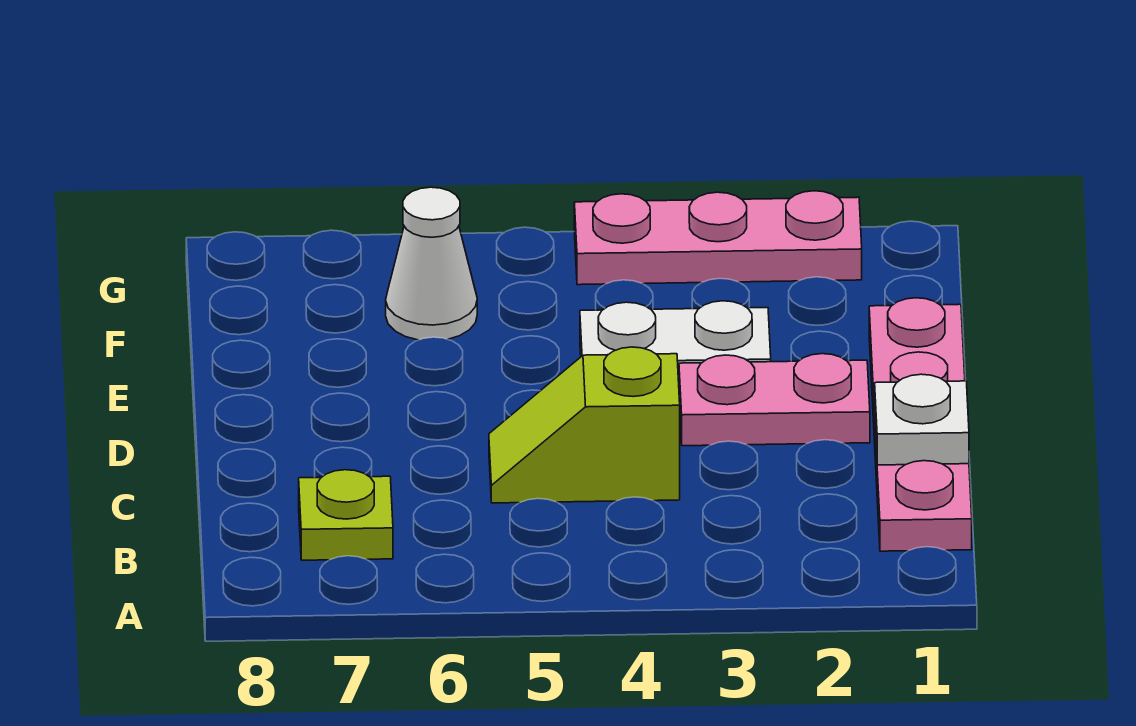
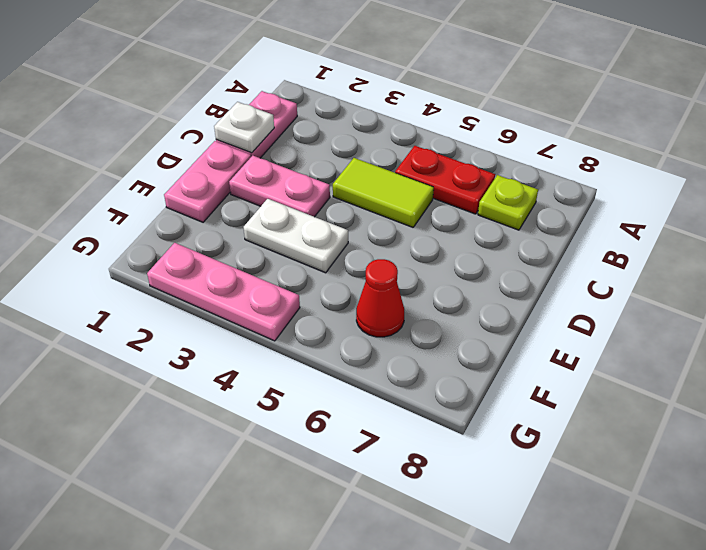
none -> red 1x2 plate [395,146,495,214]
lime 1x2 slope [489,347,680,503] -> lime 1x2 tile [333,158,434,227]
white 1x1 cone [386,187,477,340] -> red 1x1 cone [356,259,404,337]

